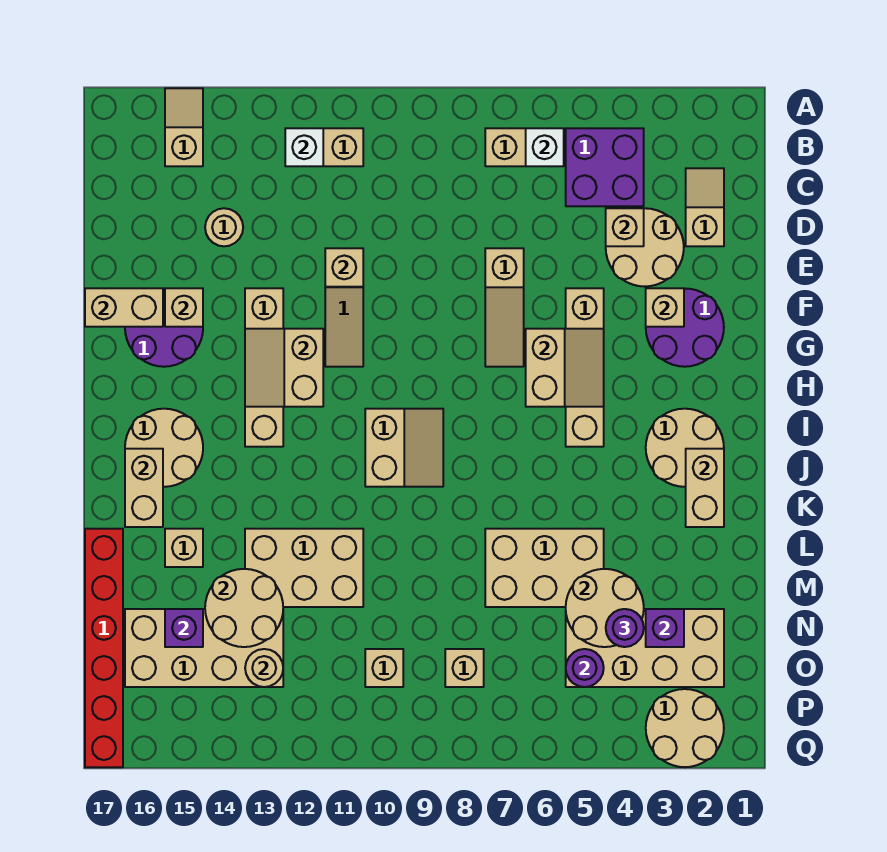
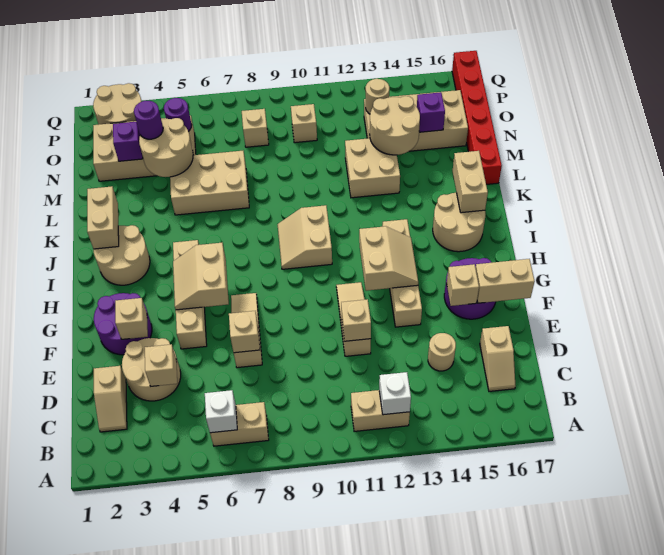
tan 1x2 slope [165,88,203,166] -> tan 1x2 slope moved to [480,326,515,391]
purple 2x2 brick [566,128,644,206] -> none
tan 2x3 brick [245,529,363,607] -> tan 2x2 brick [345,138,400,198]
tan 1x1 brick [165,529,203,567] -> tan 1x1 brick moved to [229,311,260,353]

